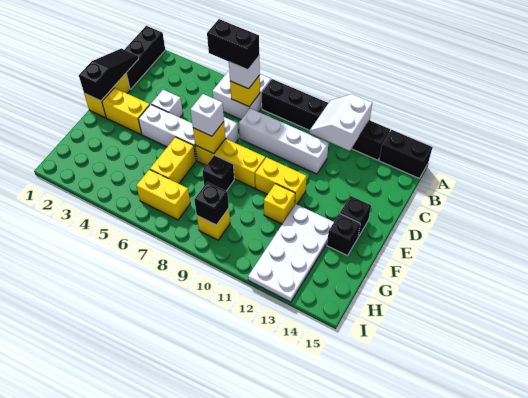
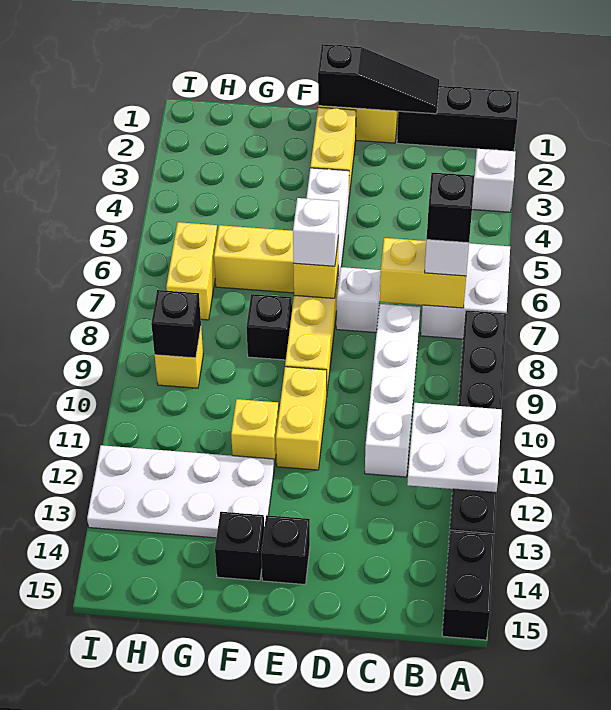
white 2x2 slope [310,94,372,151] -> white 2x2 plate [407,403,502,493]
black 1x2 brick [207,19,259,70] -> black 1x1 brick [427,173,474,243]
yellow 1x1 brick [230,75,260,107] -> yellow 1x2 brick [380,238,466,308]
white 1x1 brick [151,90,183,118] -> white 1x1 brick moved to [472,149,516,212]

